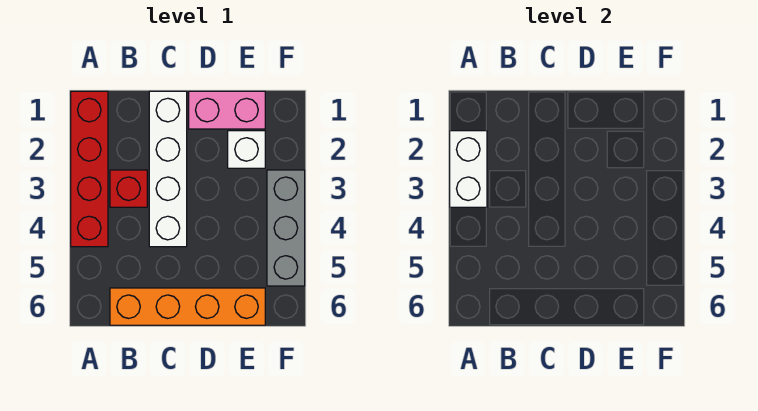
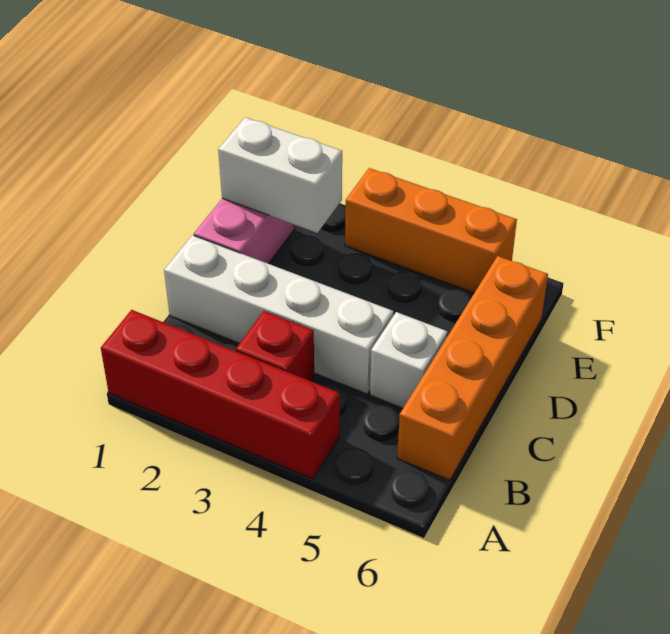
white 1x2 brick [450,131,487,207] -> white 1x2 brick moved to [218,117,342,233]
white 1x1 brick [228,131,265,168] -> white 1x1 brick moved to [370,312,447,408]
grey 1x3 brick [267,170,305,286] -> orange 1x3 brick [345,168,517,293]

